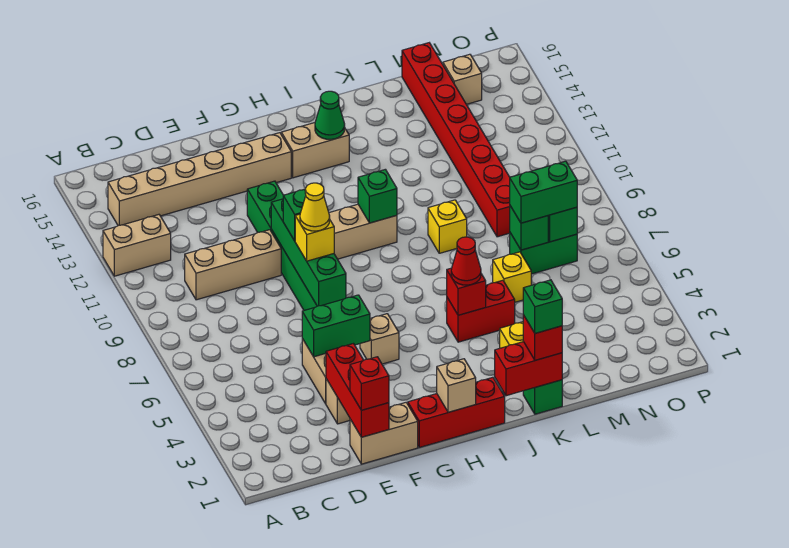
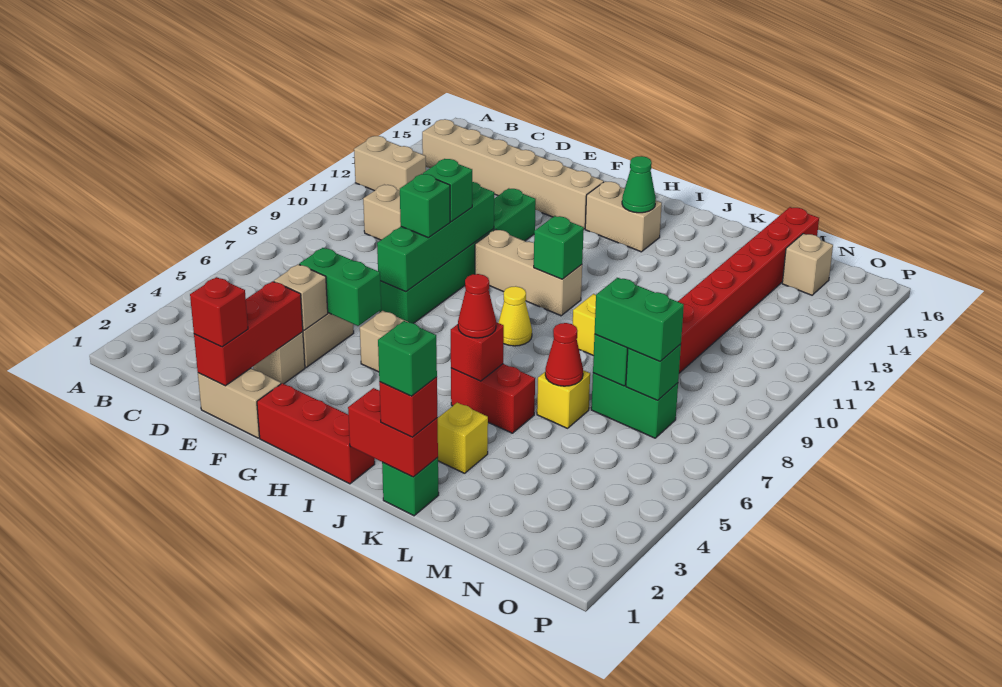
yellow 1x1 brick [295,214,334,261] -> green 1x1 brick [400,174,450,238]
yellow 1x1 cone [300,183,330,231] -> yellow 1x1 cone moved to [499,286,532,346]
tan 1x1 brick [437,359,476,412] -> tan 1x1 brick moved to [274,264,328,331]
none -> red 1x1 cone [545,323,583,386]

